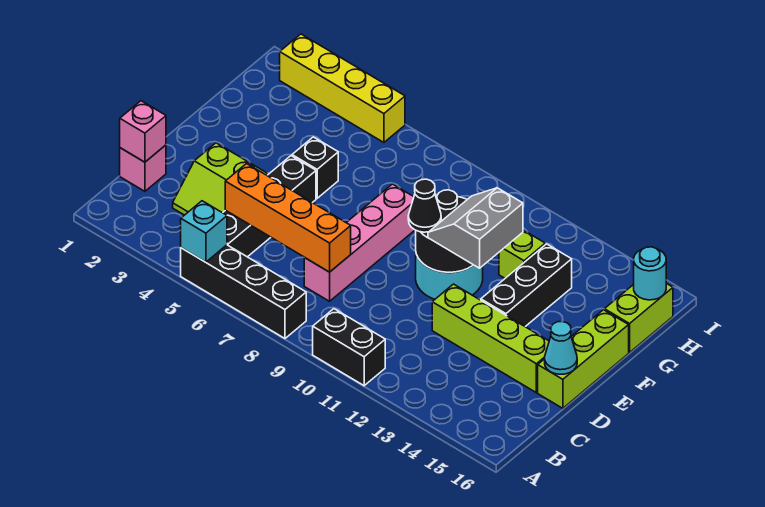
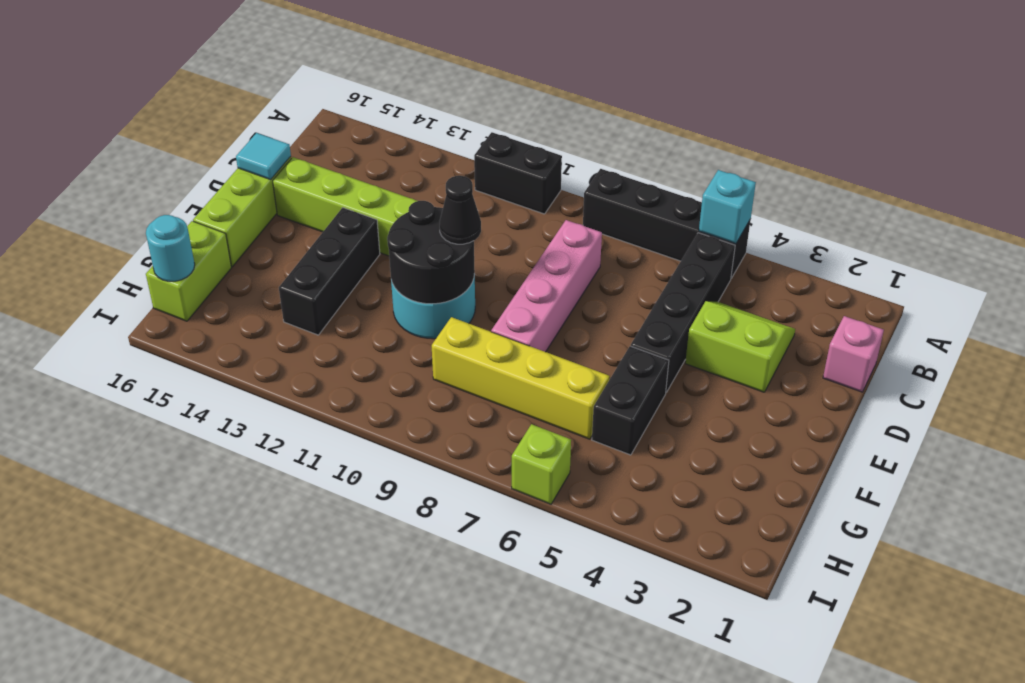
pink 1x1 brick [120,101,166,162] -> none
orange 1x4 brick [225,164,351,272] -> none
cyan 1x1 cone [545,322,577,374] -> cyan 1x1 tile [236,133,291,180]
grey 2x2 slope [428,188,523,268] -> none
black 1x1 brick [292,137,338,198] -> black 1x2 brick [592,346,669,455]
lime 1x1 brick [499,230,545,278] -> lime 1x1 brick moved to [512,424,571,504]
yellow 1x4 brick [280,34,405,142] -> yellow 1x4 brick moved to [432,317,610,439]

